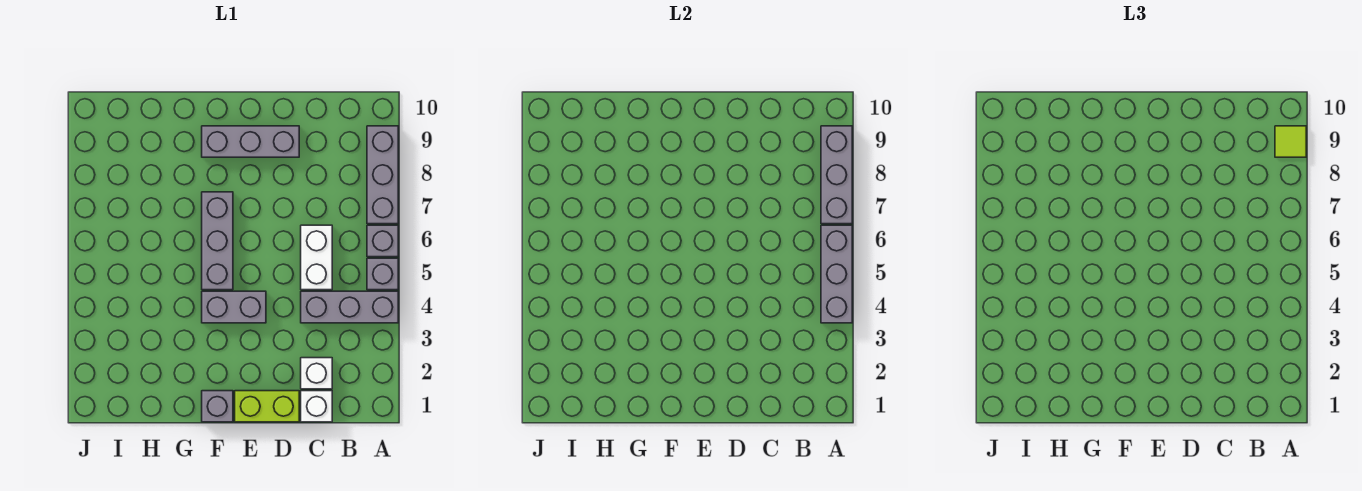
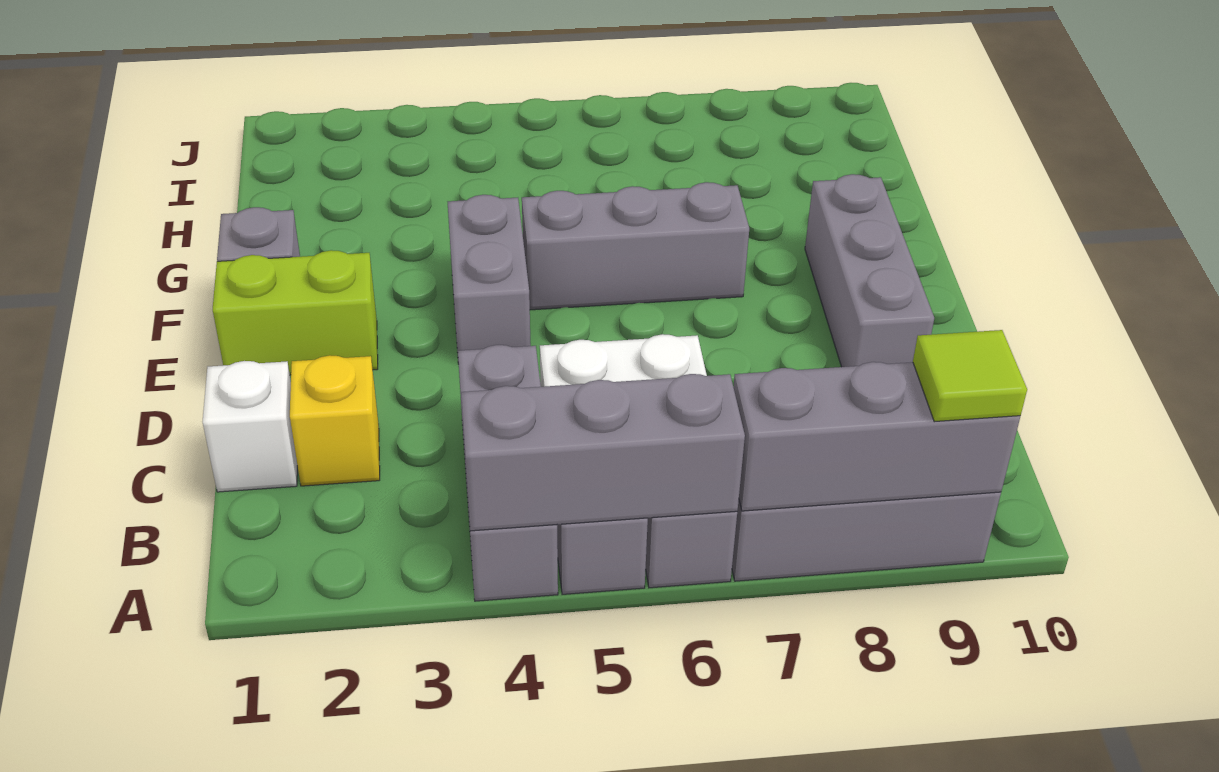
white 1x1 brick [301,358,332,389] -> yellow 1x1 brick [290,355,380,486]
lime 1x2 brick [235,391,299,422] -> lime 1x2 brick turned to [213,250,378,375]

